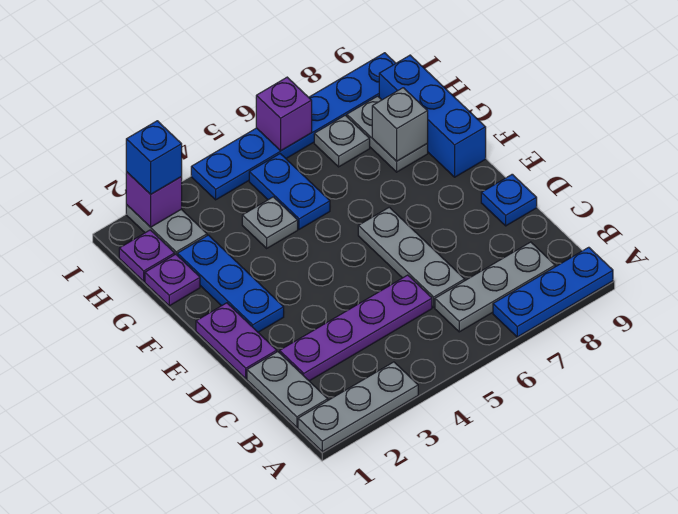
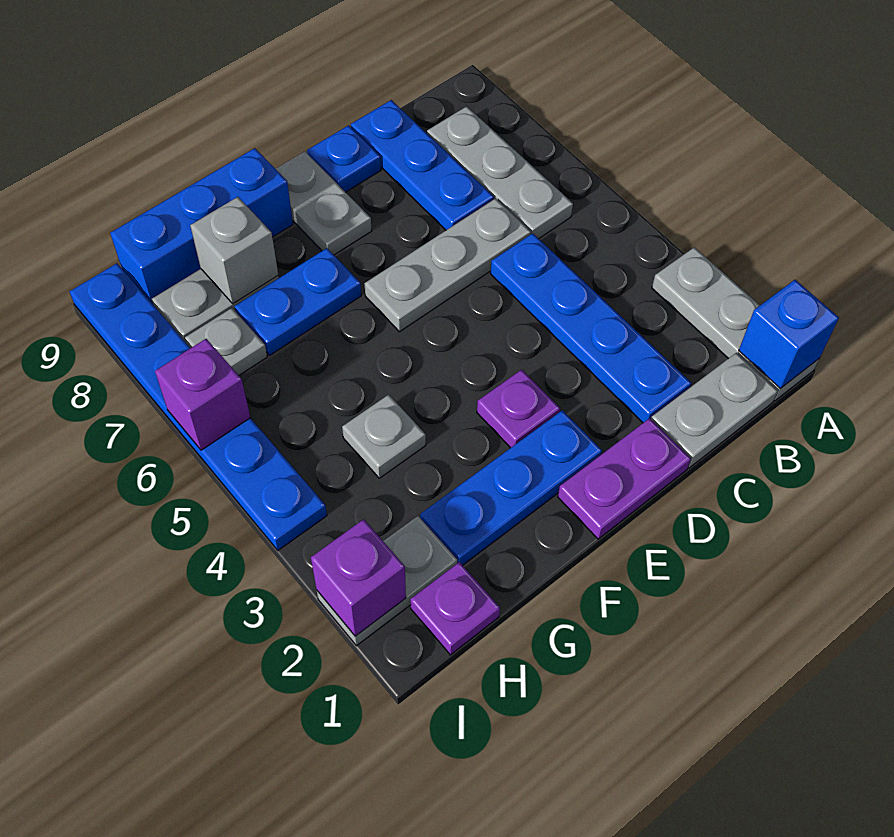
blue 1x3 plate [493,247,613,337] -> blue 1x3 plate moved to [351,100,494,230]
purple 1x4 plate [280,275,432,381] -> blue 1x4 plate [490,233,691,423]
none -> grey 1x2 plate [276,152,372,255]
purple 1x1 plate [145,254,200,306] -> purple 1x1 plate moved to [477,370,560,448]
blue 1x2 plate [249,154,330,229] -> blue 1x2 plate moved to [234,248,361,355]
blue 1x1 brick [126,121,182,194] -> blue 1x1 brick moved to [739,280,839,389]

